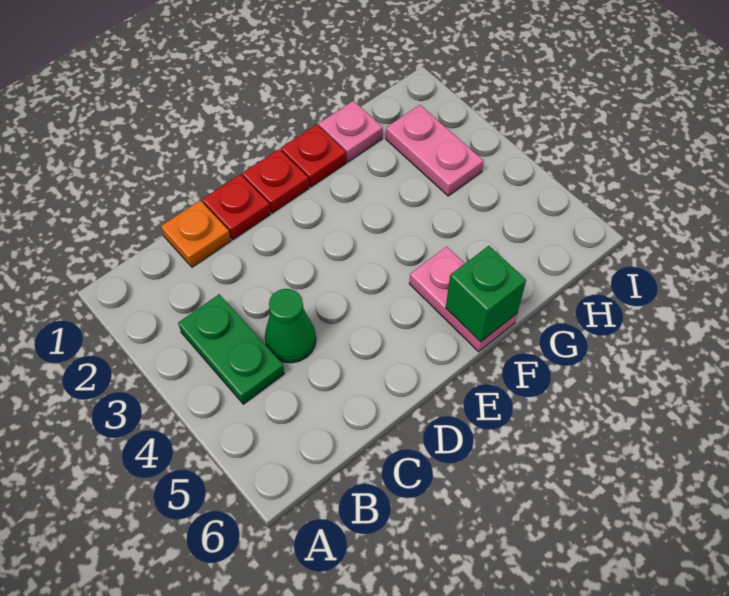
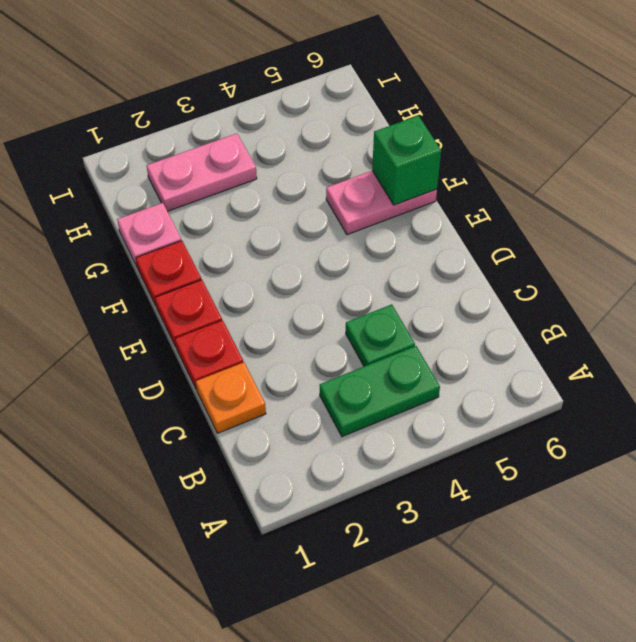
green 1x1 cone [265,289,316,363] -> green 1x1 plate [346,304,415,366]

